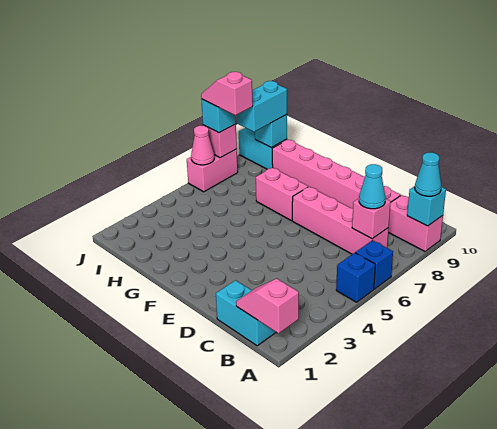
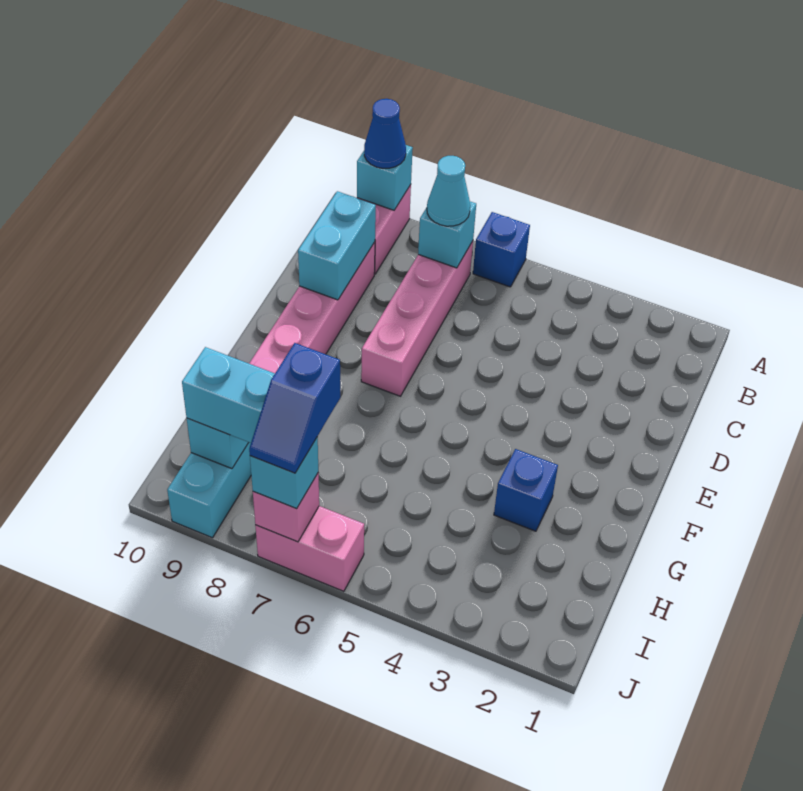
pink 1x2 slope [236,279,299,333] -> none
blue 1x1 brick [336,253,375,302] -> blue 1x1 brick moved to [494,449,558,531]
cyan 1x1 cone [415,152,441,196] -> blue 1x1 cone [364,99,406,168]
cyan 1x2 brick [216,280,276,346] -> cyan 1x2 brick moved to [298,191,376,300]
pink 1x1 brick [352,198,391,239] -> cyan 1x1 brick [418,202,476,268]
pink 1x2 brick [256,167,308,221] -> none
pink 1x2 slope [201,72,253,115] -> blue 1x2 slope [249,343,340,473]
pink 1x1 cone [191,126,214,165] -> none

